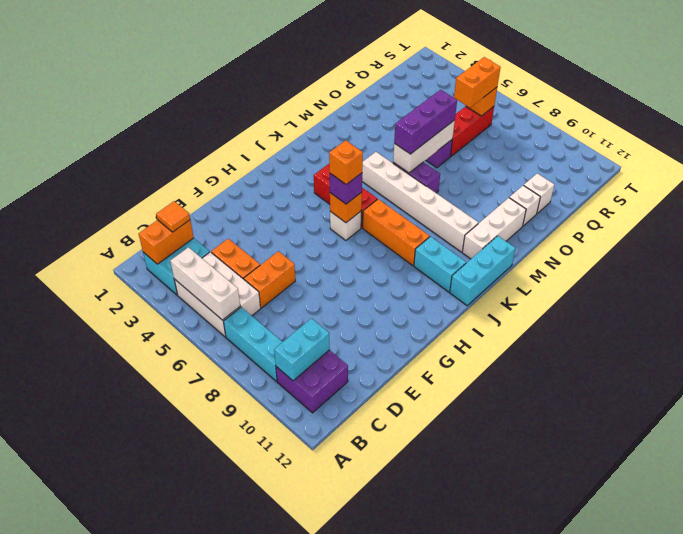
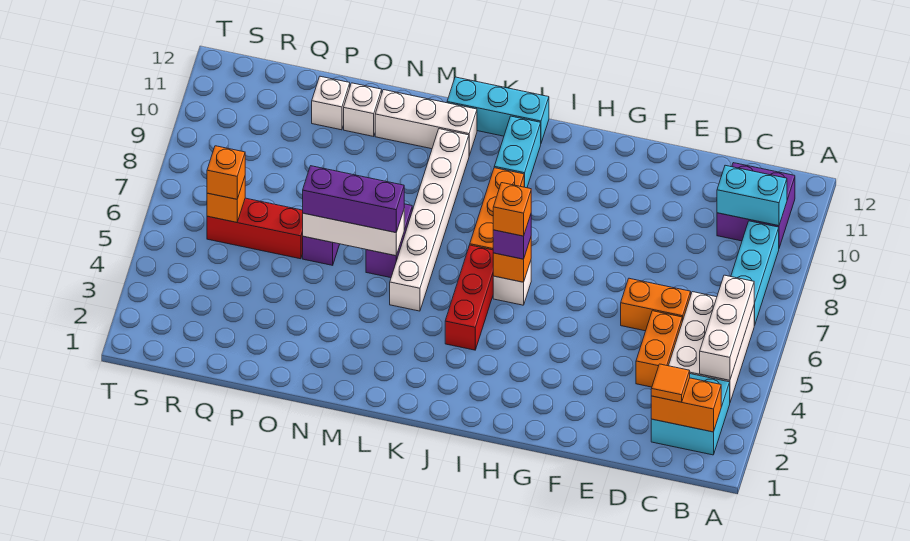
orange 1x2 brick [454,57,501,108] -> orange 1x1 brick [207,146,245,199]

